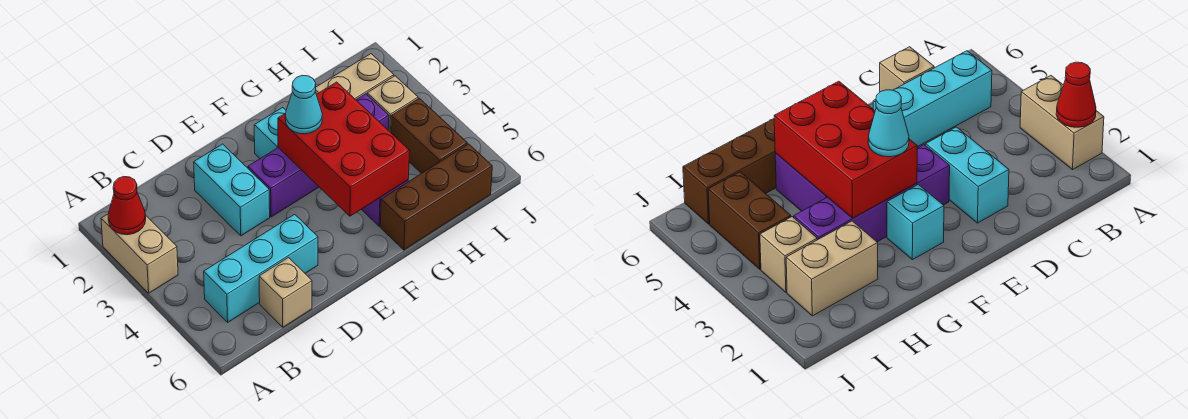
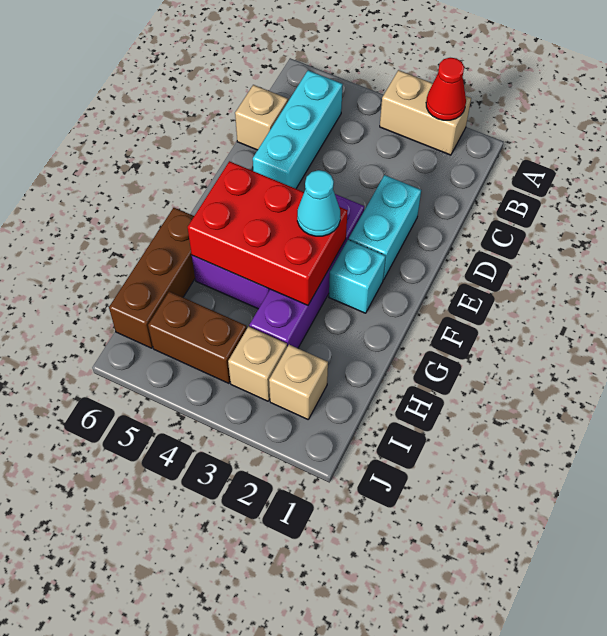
cyan 1x2 brick [194,144,270,236] -> cyan 1x2 brick turned to [349,175,421,280]
tan 1x2 brick [315,54,394,100] -> tan 1x1 brick [269,345,328,419]

